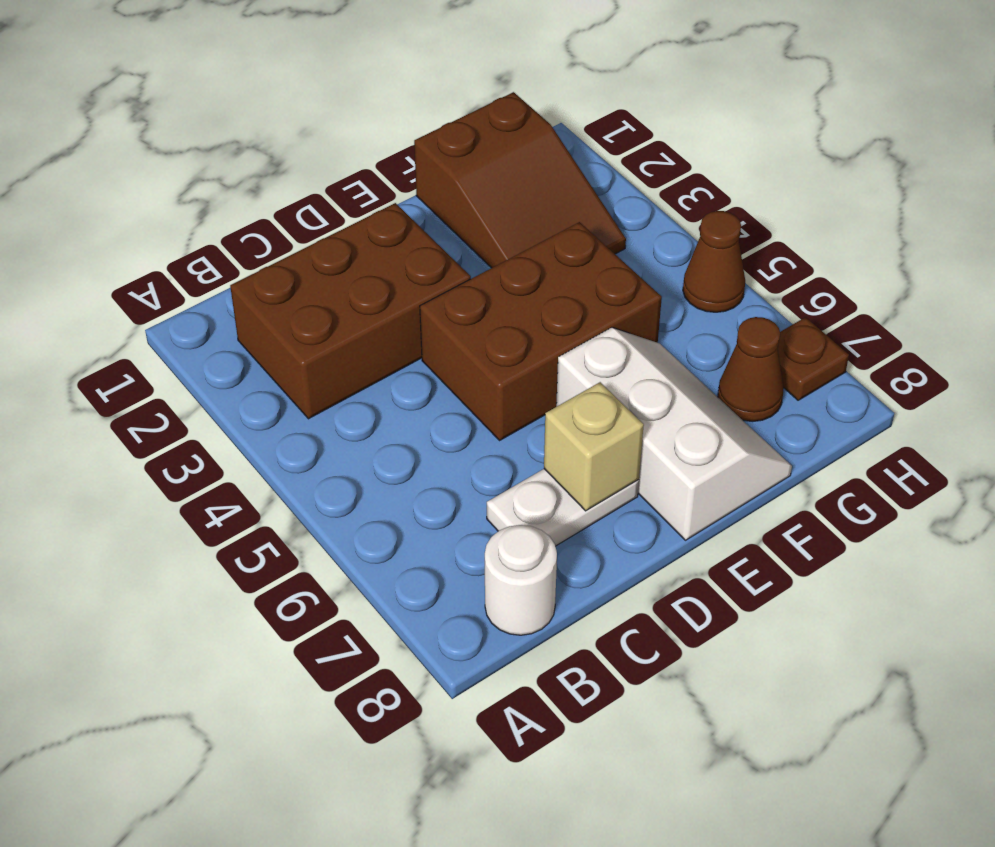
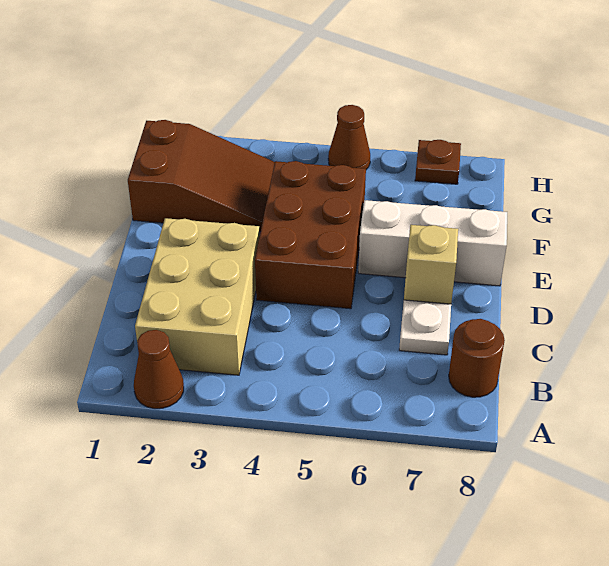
brown 2x3 brick [230,203,471,419] -> tan 2x3 brick [135,218,260,375]
white 1x1 round brick [485,525,557,635] -> brown 1x1 round brick [449,319,505,397]
brown 1x1 cone [718,317,784,422] -> brown 1x1 cone moved to [134,330,184,409]

